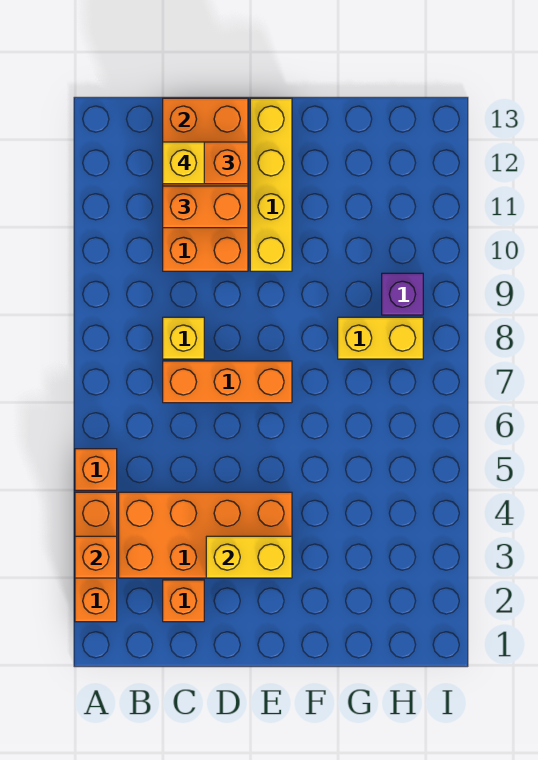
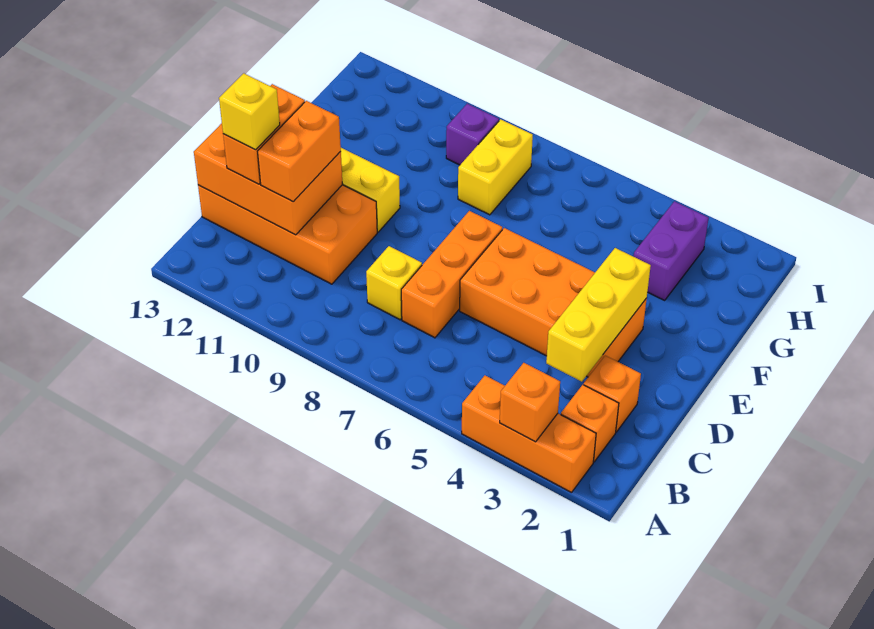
orange 1x1 brick [75,449,117,490] -> orange 1x1 brick moved to [561,385,619,462]
orange 2x4 brick [119,492,292,578] -> orange 2x4 brick turned to [460,228,647,377]
yellow 1x2 brick [206,536,292,578] -> yellow 1x3 brick [546,248,651,382]
none -> purple 1x2 brick [634,201,709,300]

